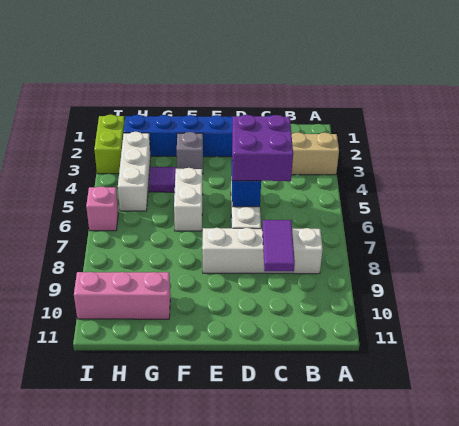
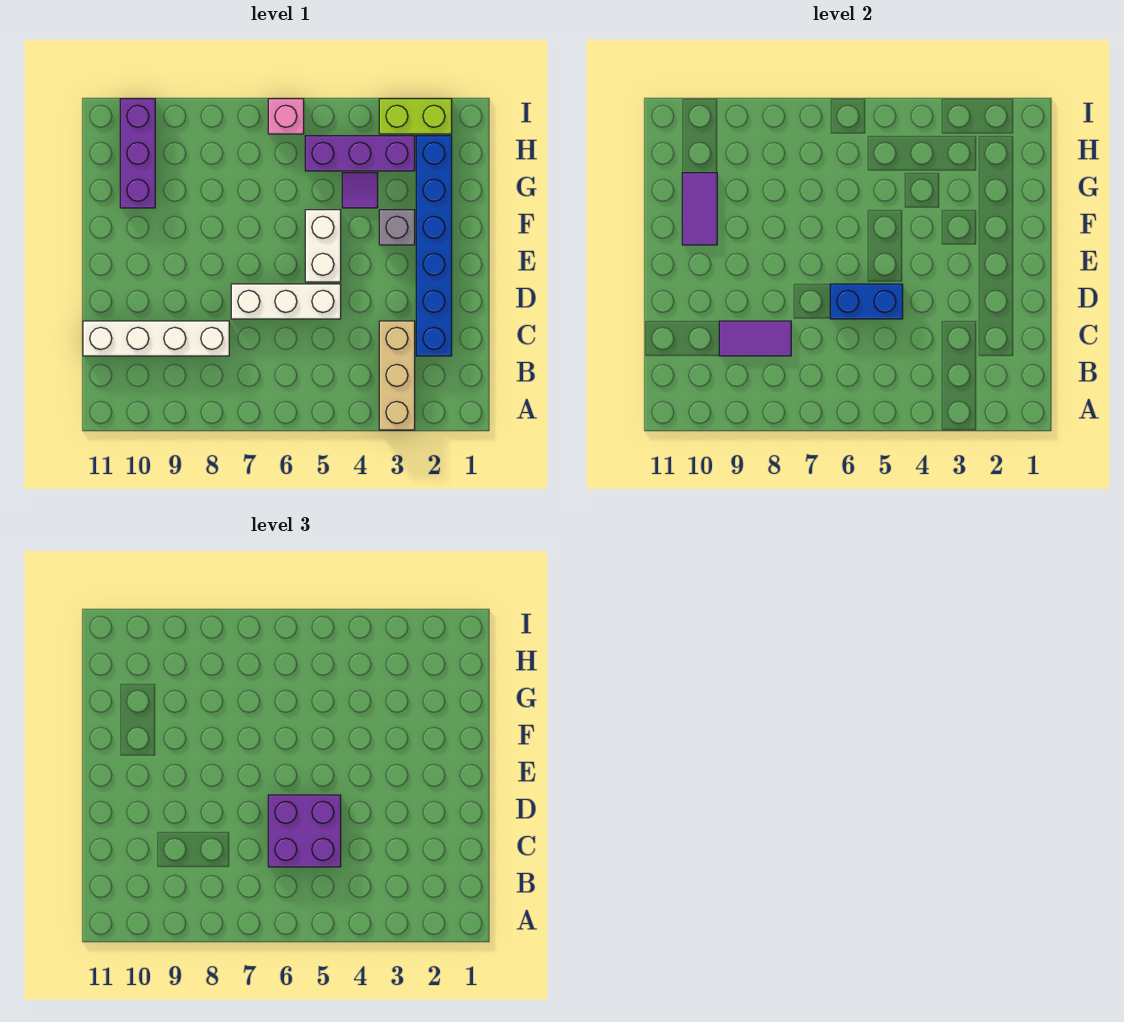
white 1x4 brick [202,228,323,274] -> white 1x4 brick turned to [83,321,229,356]
white 1x2 brick [174,168,203,231] -> white 1x2 brick turned to [305,210,341,282]
none -> purple 1x2 tile [682,173,717,245]
pink 1x3 brick [74,272,170,319] -> purple 1x3 brick [120,99,155,208]
white 1x3 brick [118,132,151,211] -> purple 1x3 brick [305,136,415,171]

